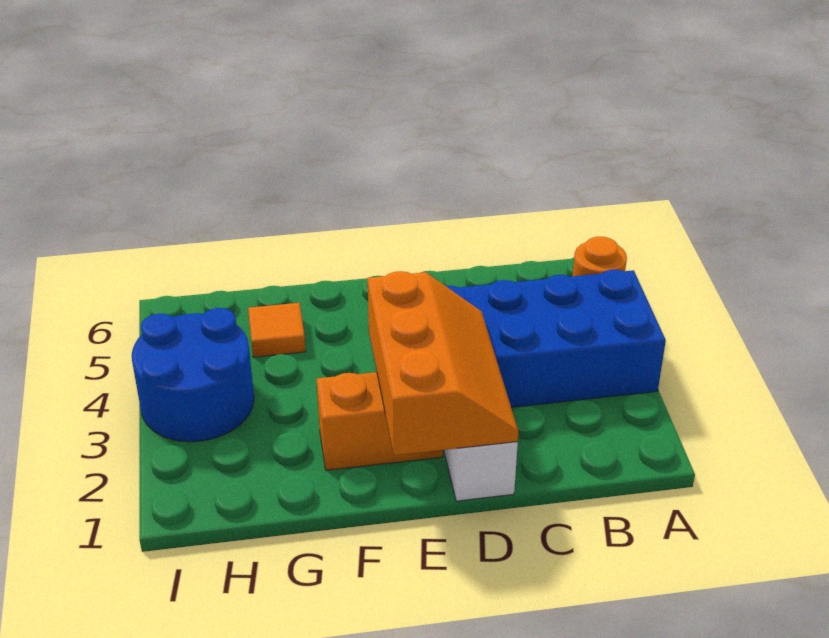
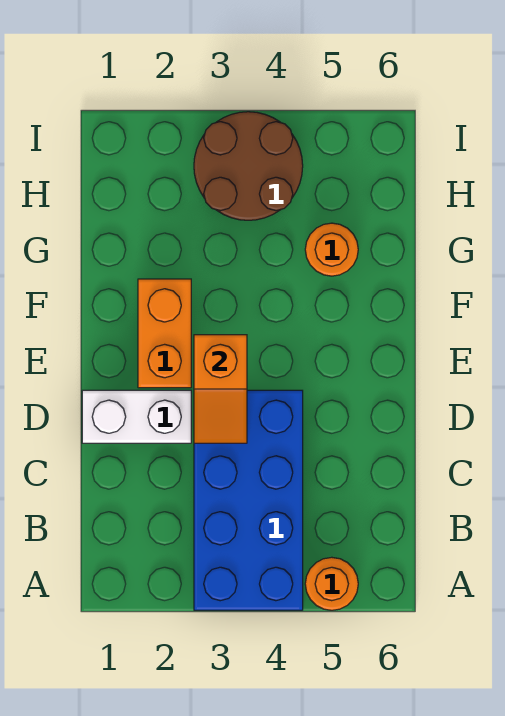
orange 2x3 slope [367,271,518,455] -> orange 1x2 slope [194,335,247,443]
orange 1x1 tile [248,303,306,357] -> orange 1x1 round brick [305,223,358,276]
blue 2x2 round brick [132,308,254,442] -> brown 2x2 round brick [194,112,303,220]

